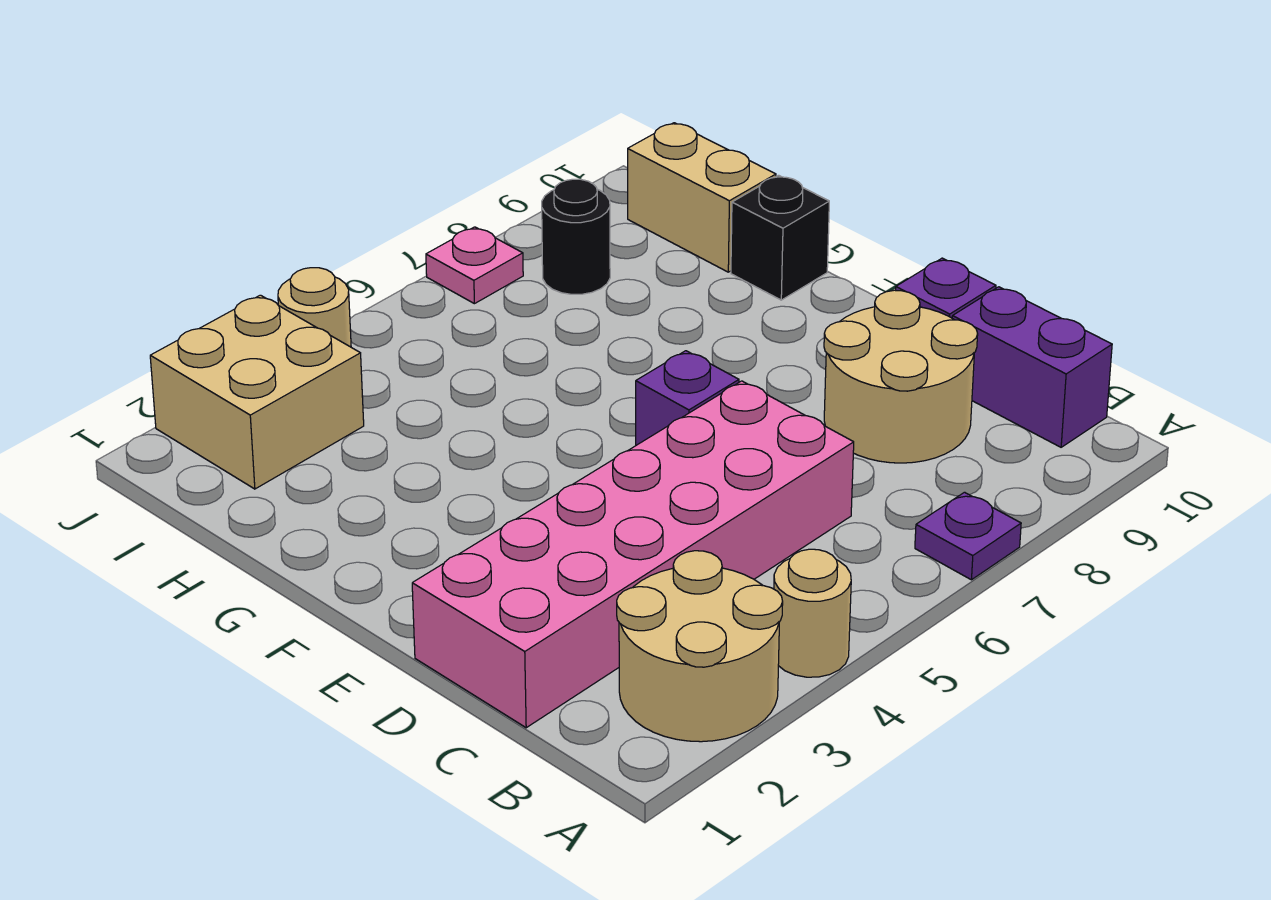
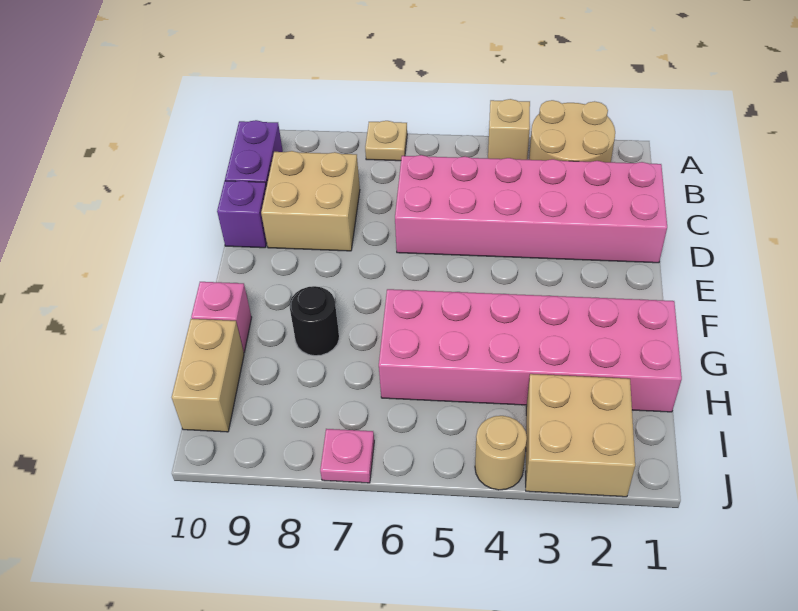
tan 1x1 round brick [774,549,851,677] -> tan 1x1 brick [488,99,530,160]
purple 1x1 plate [915,492,1021,580] -> tan 1x1 plate [365,121,407,161]
tan 2x2 round brick [824,290,978,463] -> tan 2x2 brick [261,151,360,251]
purple 1x1 brick [636,351,739,445] -> none
none -> pink 2x6 brick [379,289,682,412]
black 1x1 brick [731,175,829,300] -> pink 1x1 brick [191,282,252,352]
black 1x1 round brick [542,179,610,294] -> black 1x1 round brick moved to [290,286,339,356]

